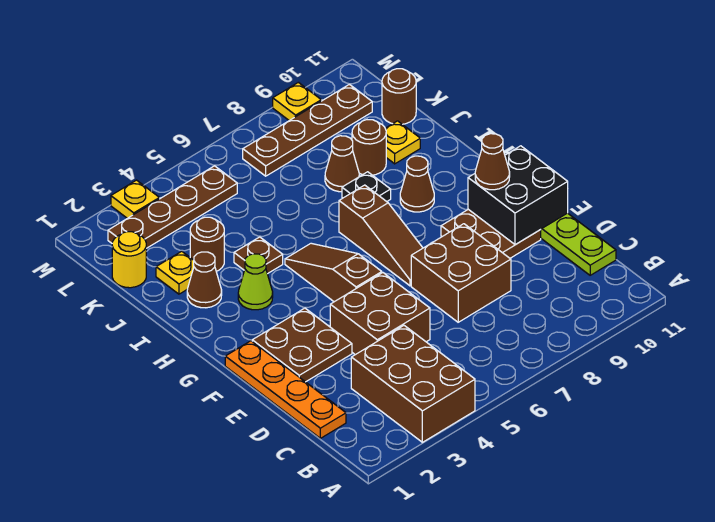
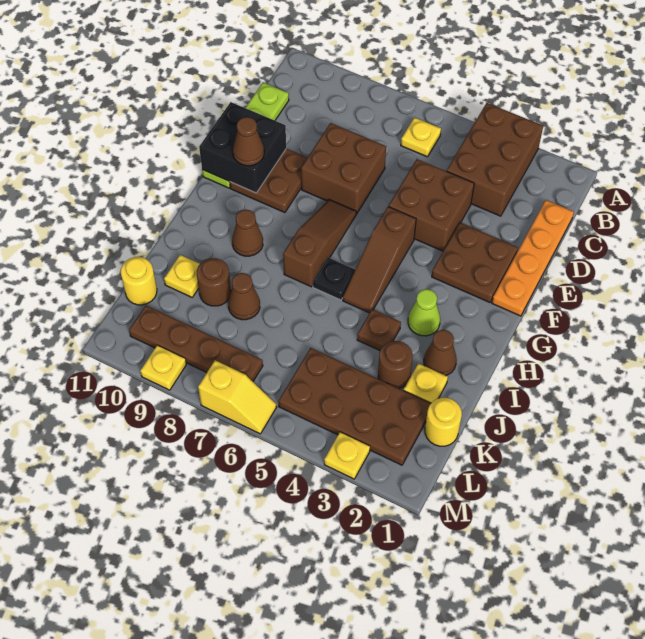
none -> yellow 1x1 plate [401,118,441,157]
black 1x1 plate [342,172,391,202] -> black 1x1 plate moved to [313,257,355,300]
brown 1x1 round brick [382,69,416,124] -> yellow 1x1 round brick [121,257,157,305]
brown 1x4 plate [108,166,237,248] -> brown 2x4 plate [278,348,431,465]
none -> yellow 1x2 slope [198,360,277,434]

